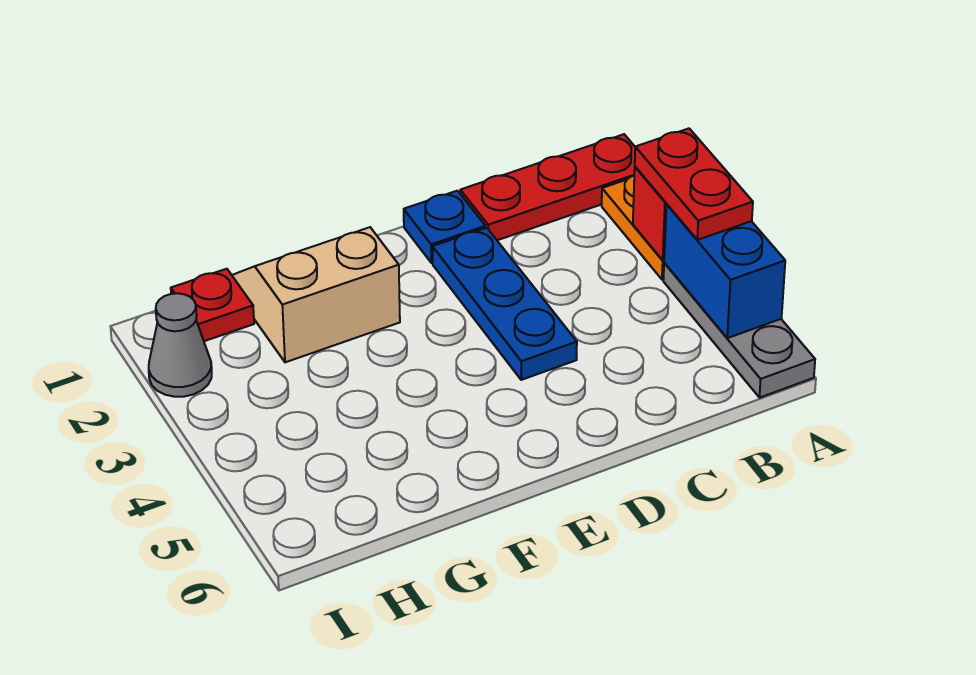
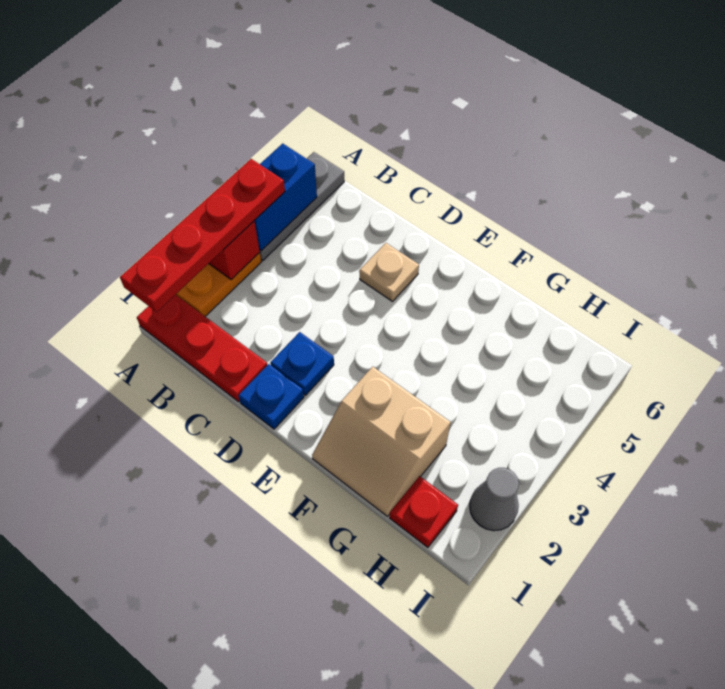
red 1x2 plate [635,128,753,240] -> red 1x4 plate [120,159,285,312]
blue 1x3 plate [432,228,577,380] -> blue 1x1 plate [270,332,334,395]
none -> tan 1x1 plate [359,243,419,302]

